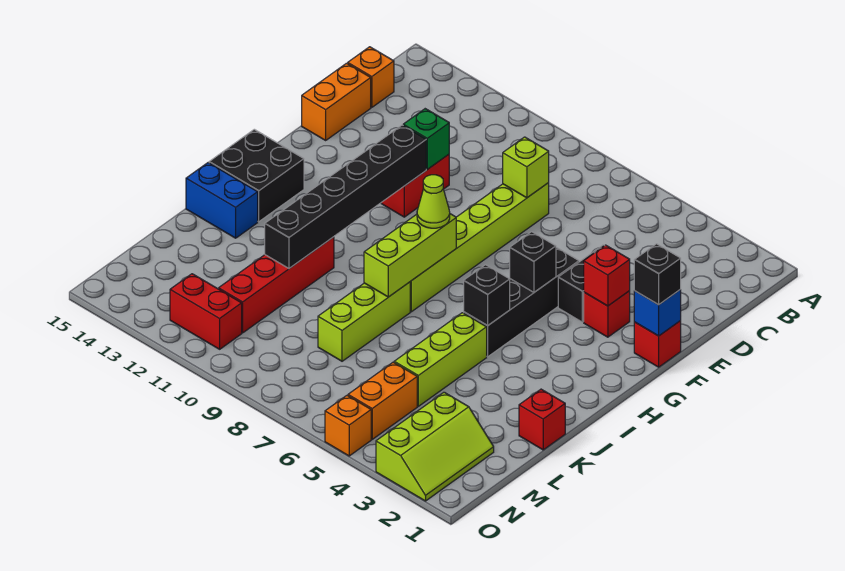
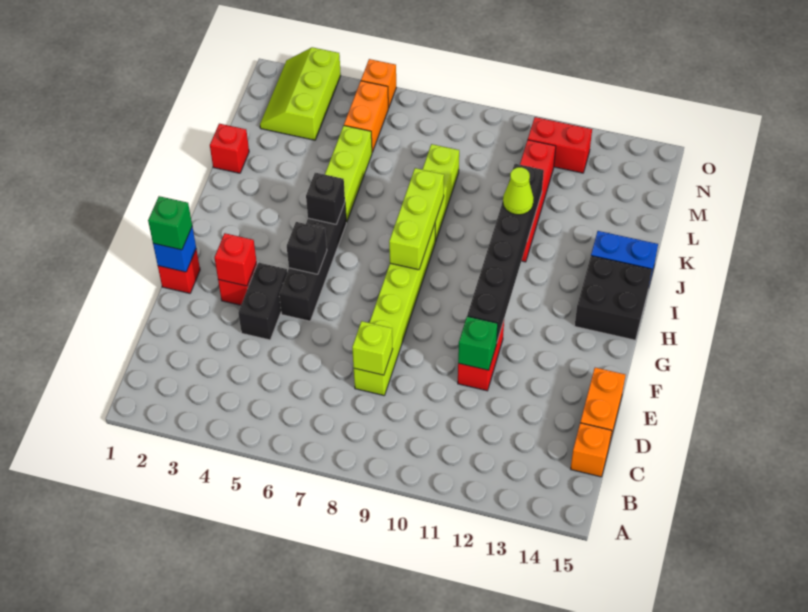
black 1x1 brick [634,244,681,305] -> green 1x1 brick [148,196,192,250]
lime 1x1 cone [417,175,450,228] -> lime 1x1 cone moved to [503,167,534,215]

